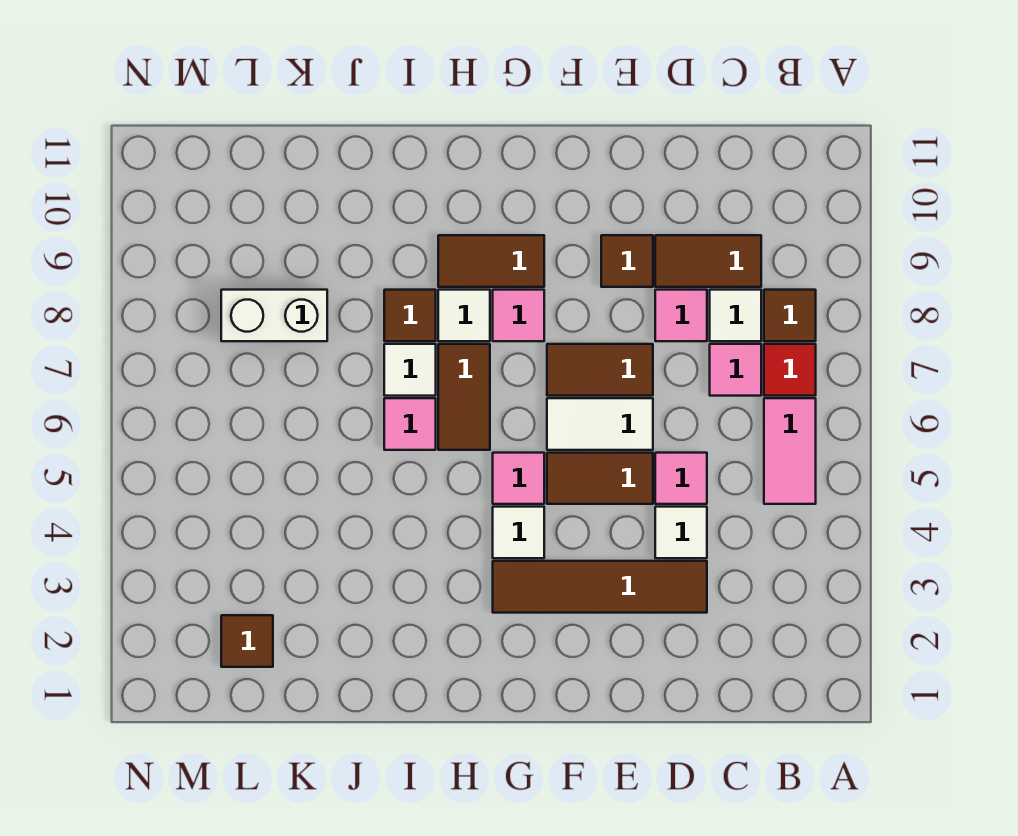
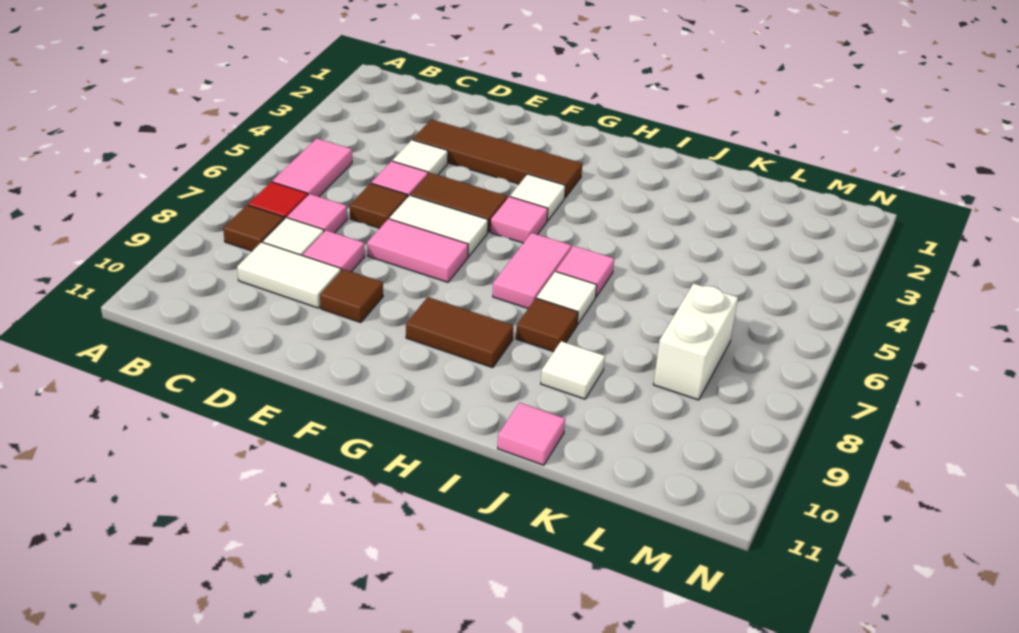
brown 1x2 tile [655,235,761,287] -> white 1x2 tile [237,242,341,308]
brown 1x2 tile [547,344,653,396] -> pink 1x2 tile [367,219,468,282]
pink 1x1 tile [493,290,544,341] -> pink 1x1 tile moved to [498,403,565,465]
brown 1x2 tile [438,344,490,450] -> pink 1x2 tile [493,233,571,308]
white 1x1 tile [438,290,490,341] -> white 1x1 tile moved to [541,341,605,399]
white 1x2 brick [221,290,327,341] -> white 1x2 brick turned to [653,283,738,400]
brown 1x1 tile [221,615,273,667] -> brown 1x1 tile moved to [350,183,408,228]

